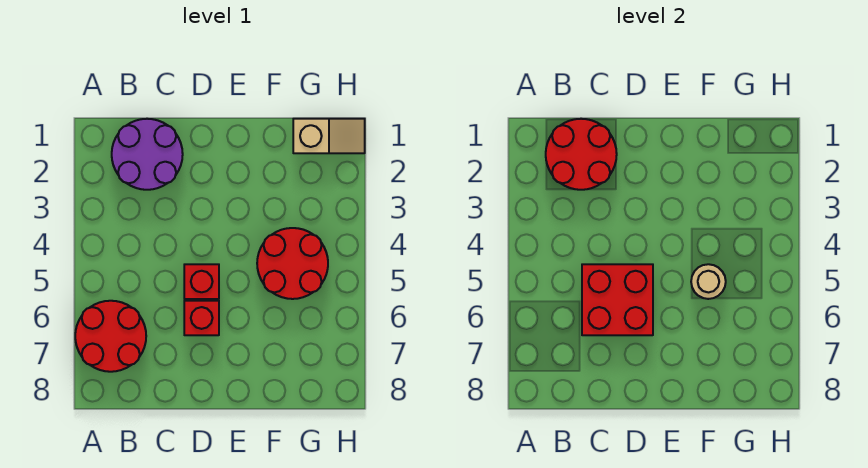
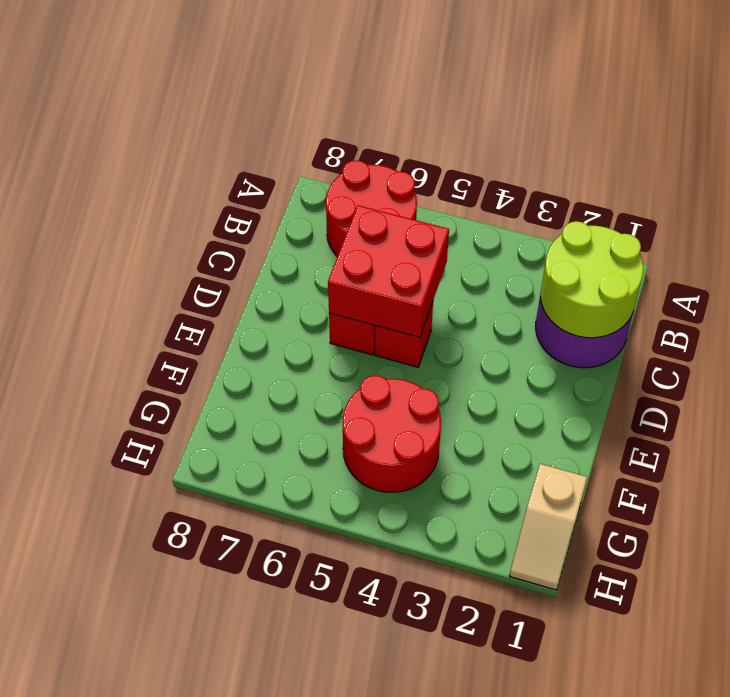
red 2x2 round brick [546,119,617,190] -> lime 2x2 round brick [541,221,643,338]
tan 1x1 round brick [691,264,726,299] -> none

